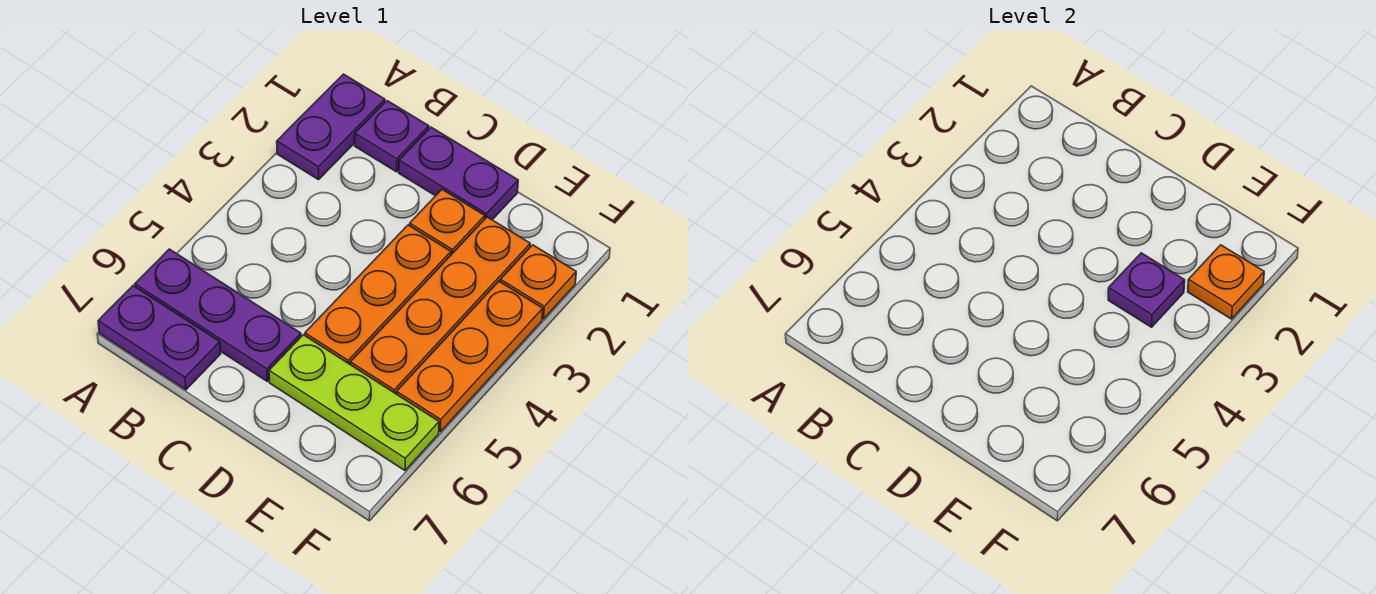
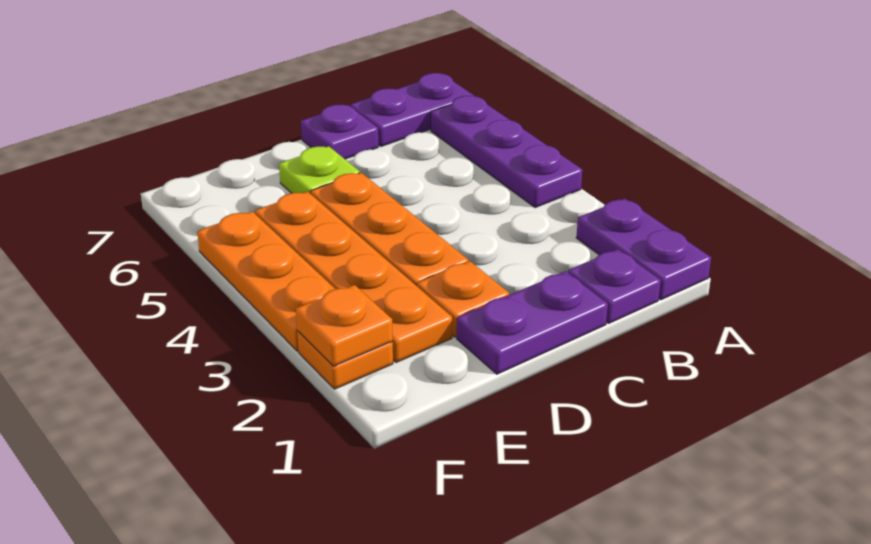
purple 1x3 plate [135,249,301,381] -> purple 1x3 plate turned to [431,96,582,208]
lime 1x3 plate [269,335,439,470] -> lime 1x1 plate [279,146,360,194]
purple 1x1 plate [1108,253,1185,327] -> purple 1x1 plate moved to [301,105,378,159]

